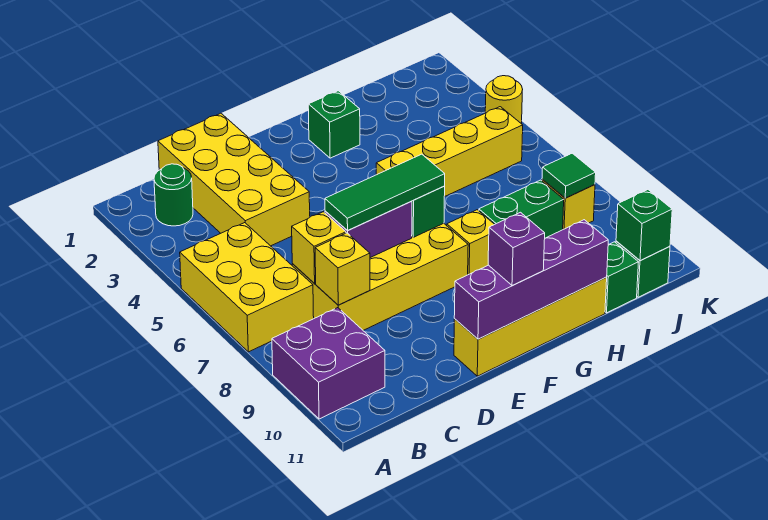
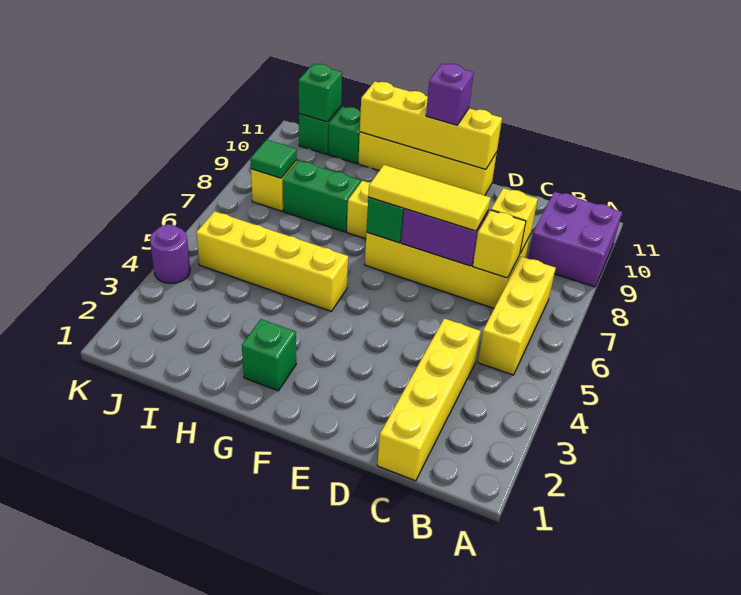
yellow 2x3 brick [180,223,314,352] -> yellow 1x3 brick [478,257,556,375]
green 1x1 round brick [154,164,193,226] -> none
yellow 2x4 brick [158,113,310,246] -> yellow 1x4 brick [377,318,480,481]
green 1x3 tile [325,154,445,231] -> yellow 1x3 tile [368,165,490,231]
purple 1x4 brick [454,220,608,339] -> yellow 1x4 brick [360,81,502,170]
yellow 1x1 round brick [485,76,523,124] -> purple 1x1 round brick [150,224,190,283]

